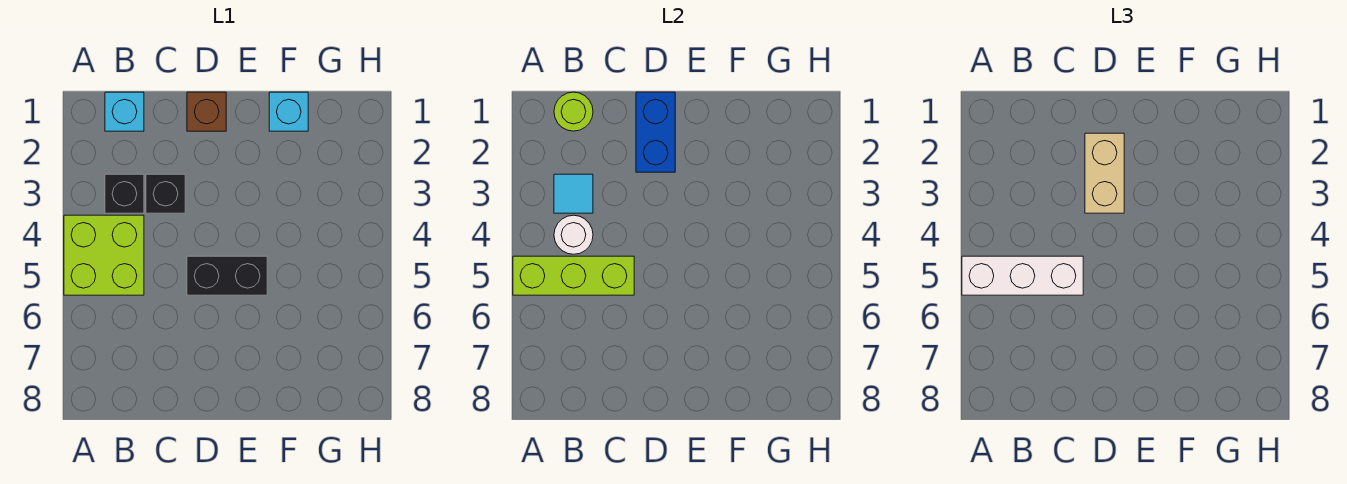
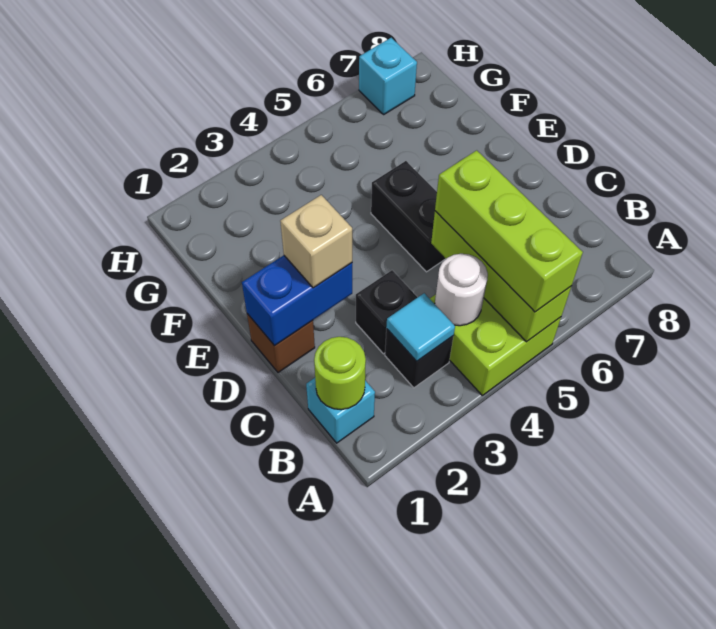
white 1x3 brick [962,256,1083,295] -> lime 1x3 brick [435,150,583,312]
tan 1x2 brick [1085,133,1124,213] -> tan 1x1 brick [280,195,352,288]
cyan 1x1 brick [269,92,308,131] -> cyan 1x1 brick moved to [359,38,417,114]

